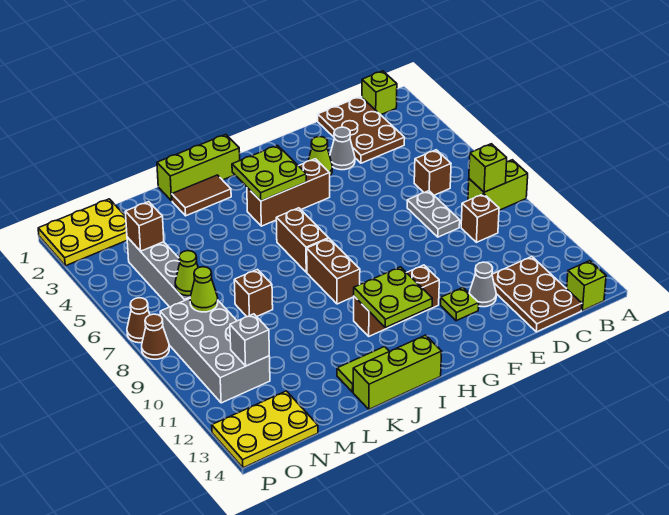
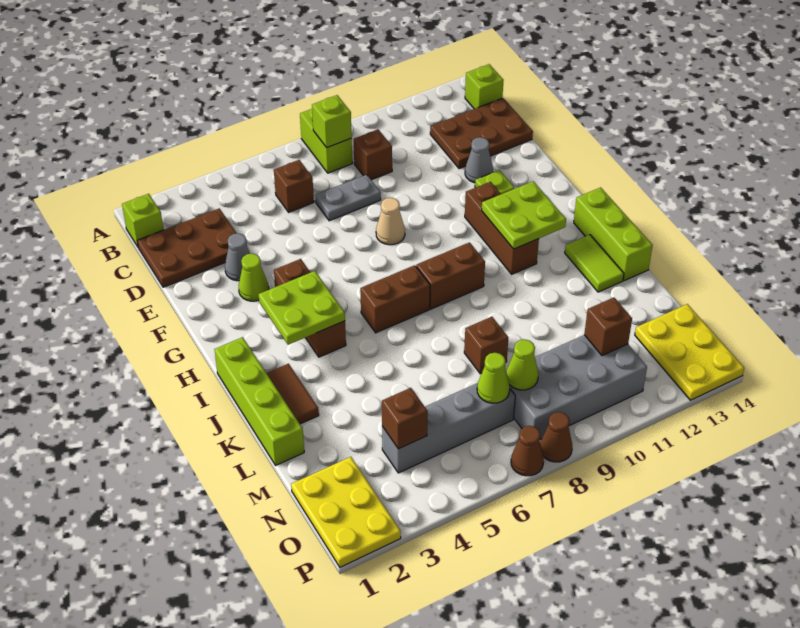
none -> tan 1x1 cone [376,198,405,245]
lime 1x3 brick [157,134,240,201] -> lime 1x4 brick [214,337,304,465]
grey 1x1 brick [230,314,269,366] -> brown 1x1 brick [584,298,632,356]

